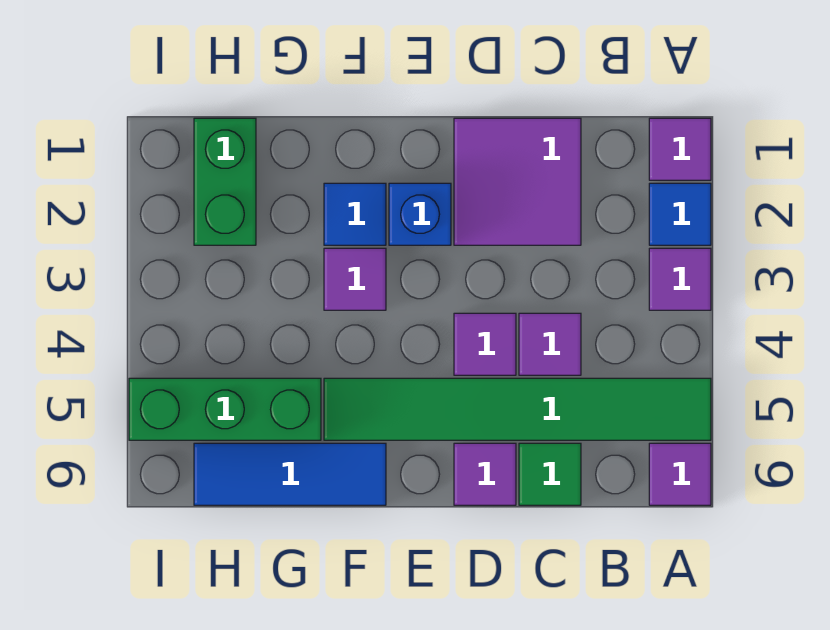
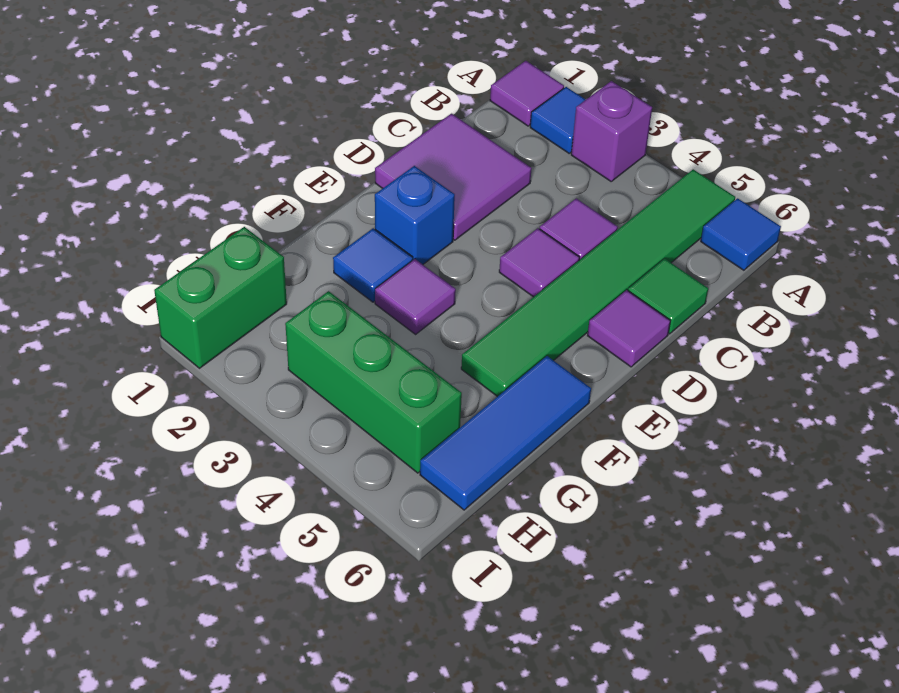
purple 1x1 tile [649,248,711,310] -> purple 1x1 brick [571,81,652,181]
purple 1x1 tile [649,443,711,505] -> blue 1x1 tile [701,198,781,270]
green 1x3 brick [129,378,321,440] -> green 1x3 brick turned to [285,291,462,473]
green 1x2 brick [194,118,256,245] -> green 1x2 brick turned to [154,227,287,368]

